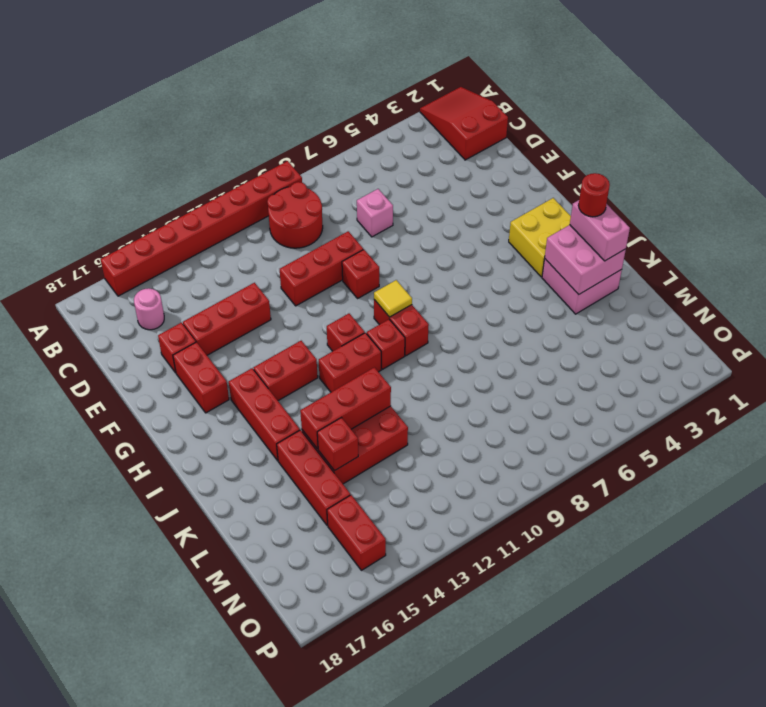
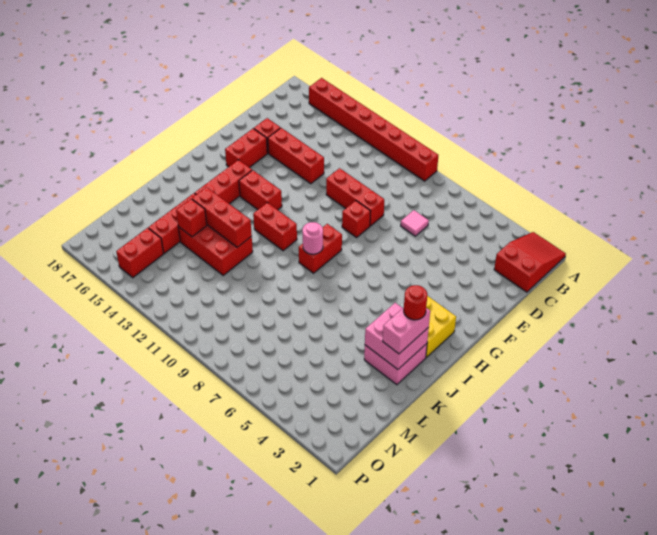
red 2x2 round brick [267,182,323,248] -> none
pink 1x1 round brick [134,288,164,330] -> pink 1x1 round brick moved to [302,222,323,254]
pink 1x1 brick [357,189,393,237] -> pink 1x1 tile [401,210,429,236]
yellow 1x1 tile [374,280,412,317] -> none
red 1x1 brick [327,314,365,351] -> none
red 1x1 brick [367,319,405,369] -> none

